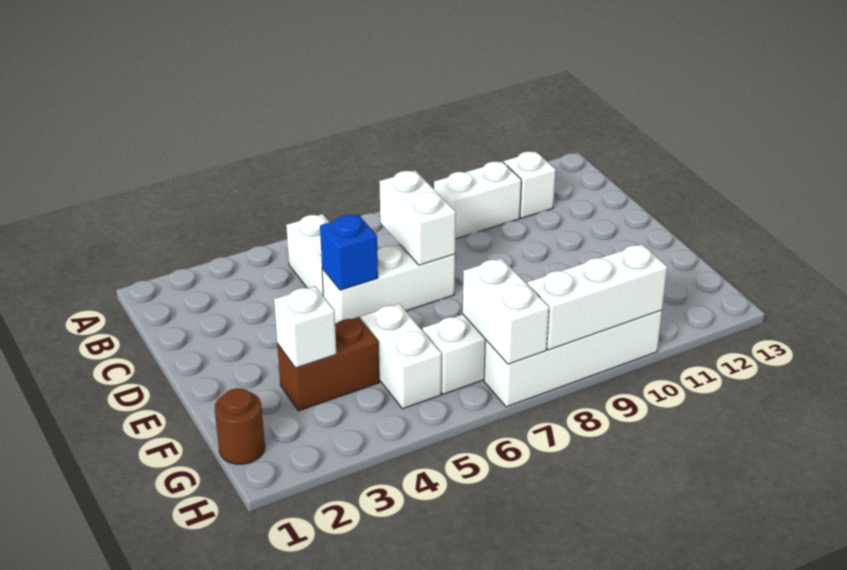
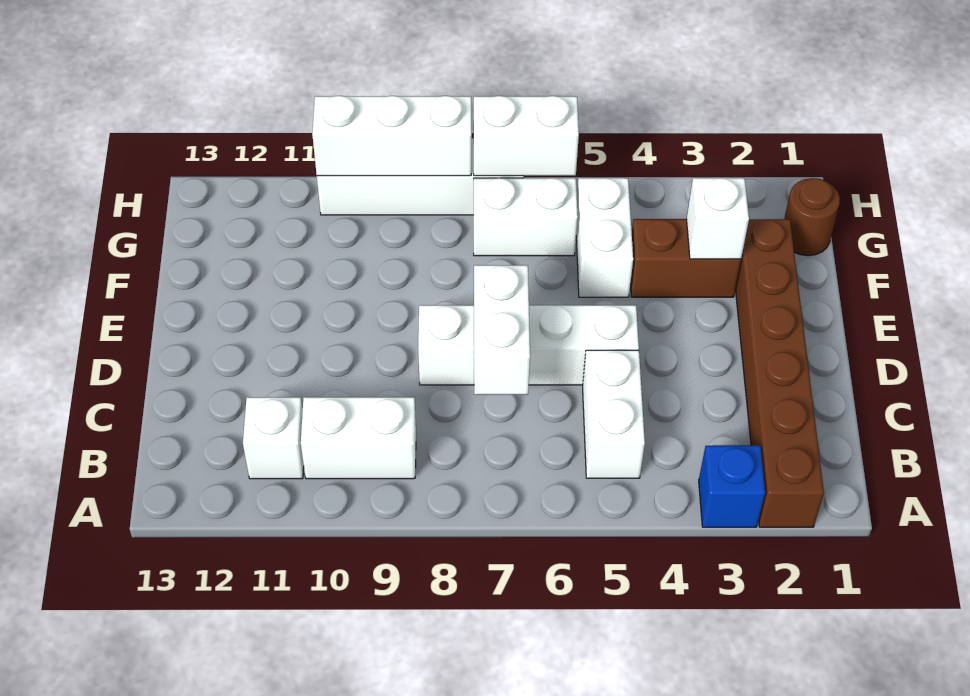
none -> brown 1x6 brick [735,219,824,527]
white 1x3 brick [322,245,455,324] -> white 1x4 brick [418,305,639,385]
blue 1x1 brick [320,214,378,290] -> blue 1x1 brick moved to [699,445,765,527]
white 1x2 brick [463,258,549,364] -> white 1x2 brick turned to [474,96,579,176]

